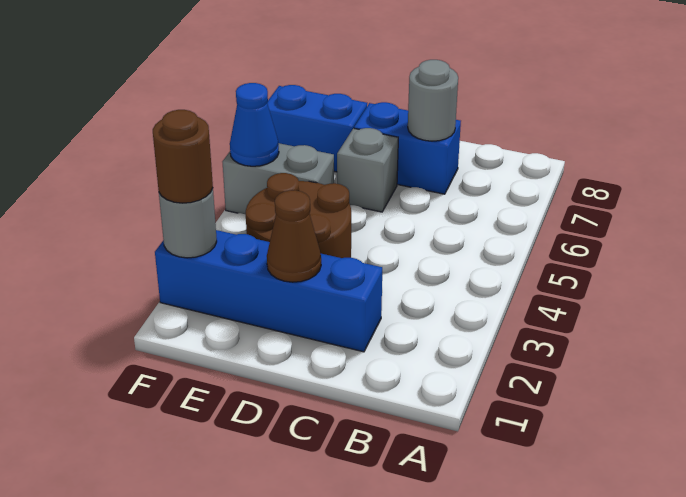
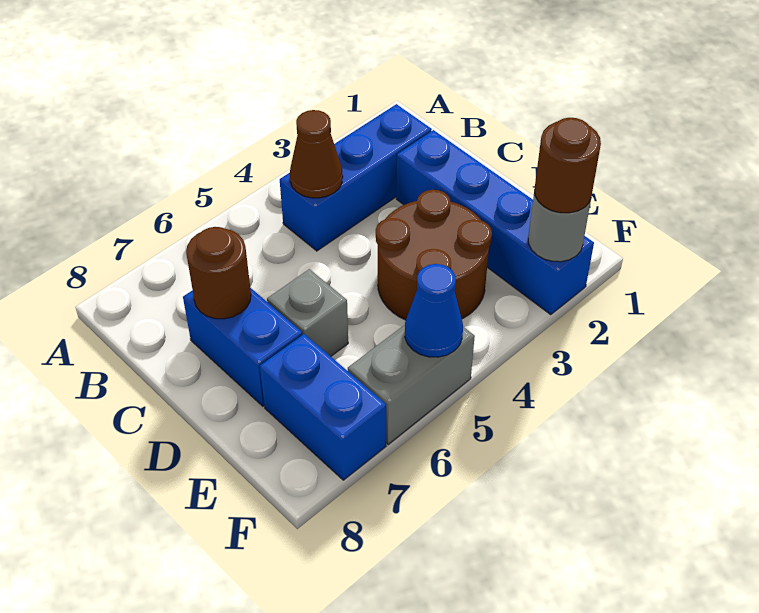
none -> blue 1x3 brick [280,104,432,251]
grey 1x1 round brick [408,60,458,141] -> brown 1x1 round brick [186,227,251,319]
brown 1x1 cone [267,190,321,282] -> brown 1x1 cone moved to [290,110,343,198]
grey 1x2 brick [222,143,334,215] -> grey 1x2 brick turned to [348,325,475,444]

